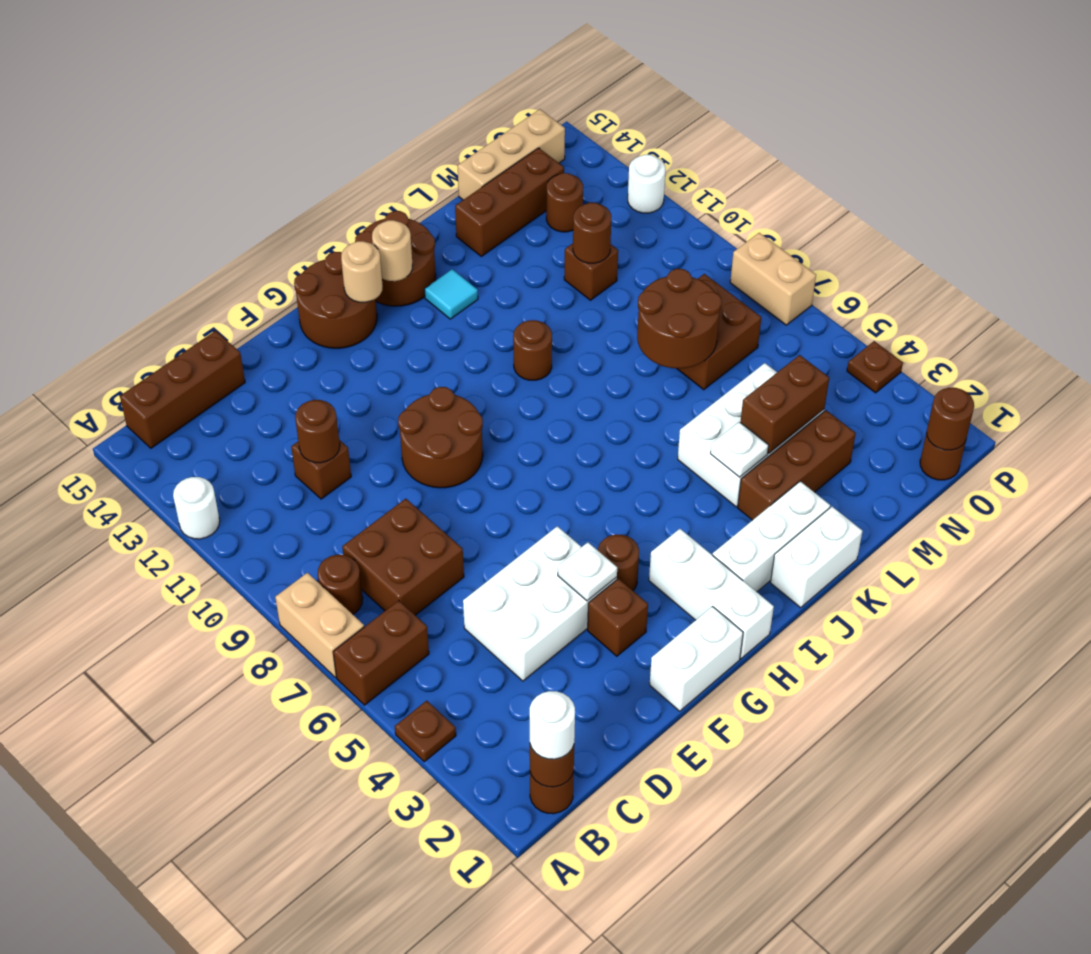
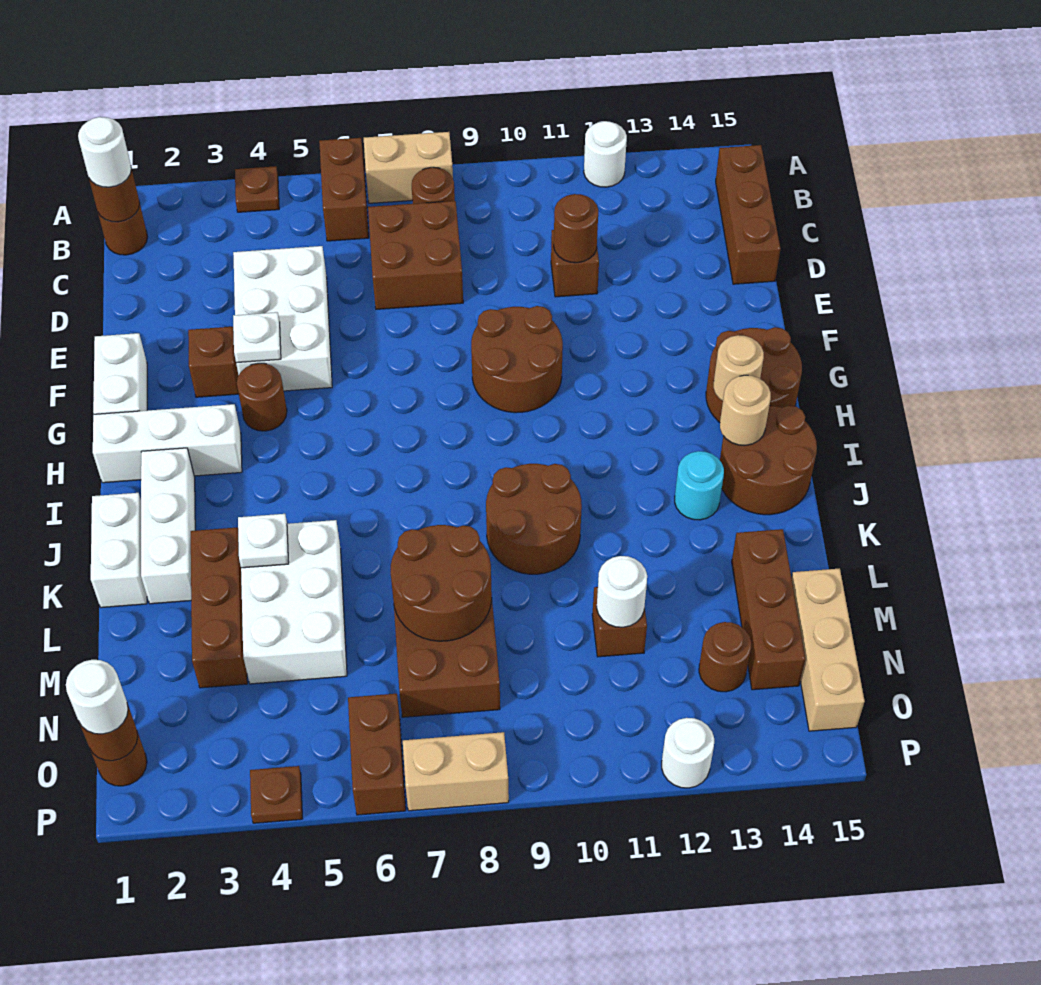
brown 1x1 round brick [513,320,552,380] -> brown 2x2 round brick [486,464,582,574]
cyan 1x1 tile [425,269,478,319] -> cyan 1x1 round brick [675,451,724,520]
brown 1x2 brick [740,355,829,453] -> brown 1x2 brick moved to [348,694,406,815]
brown 1x1 round brick [573,203,611,263] -> white 1x1 round brick [597,556,647,627]
none -> white 1x1 round brick [66,660,128,734]

